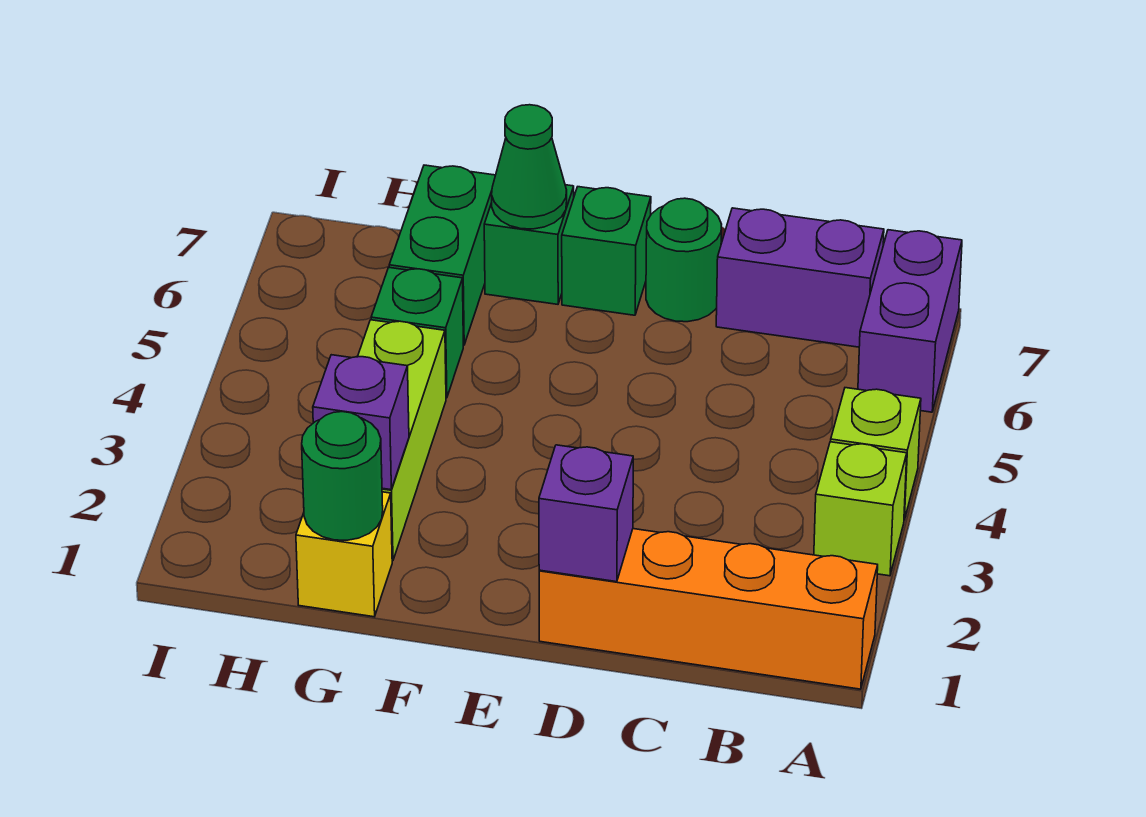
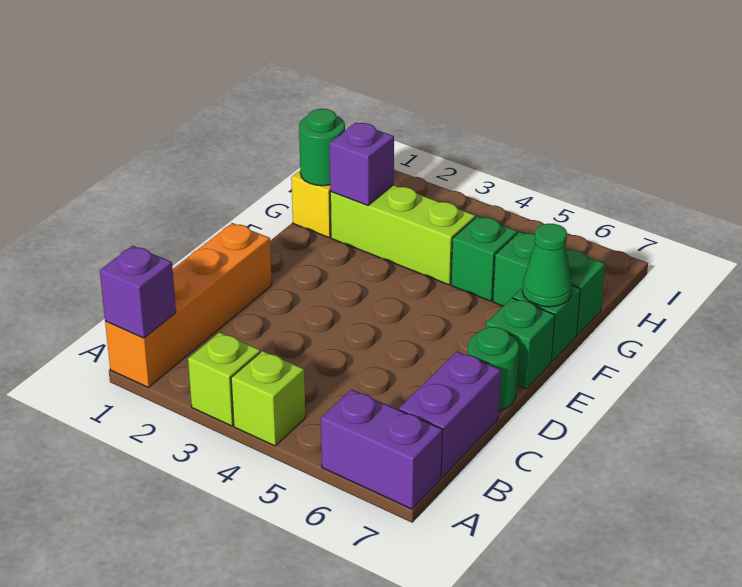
purple 1x1 brick [539,445,633,582] -> purple 1x1 brick moved to [100,246,176,338]

